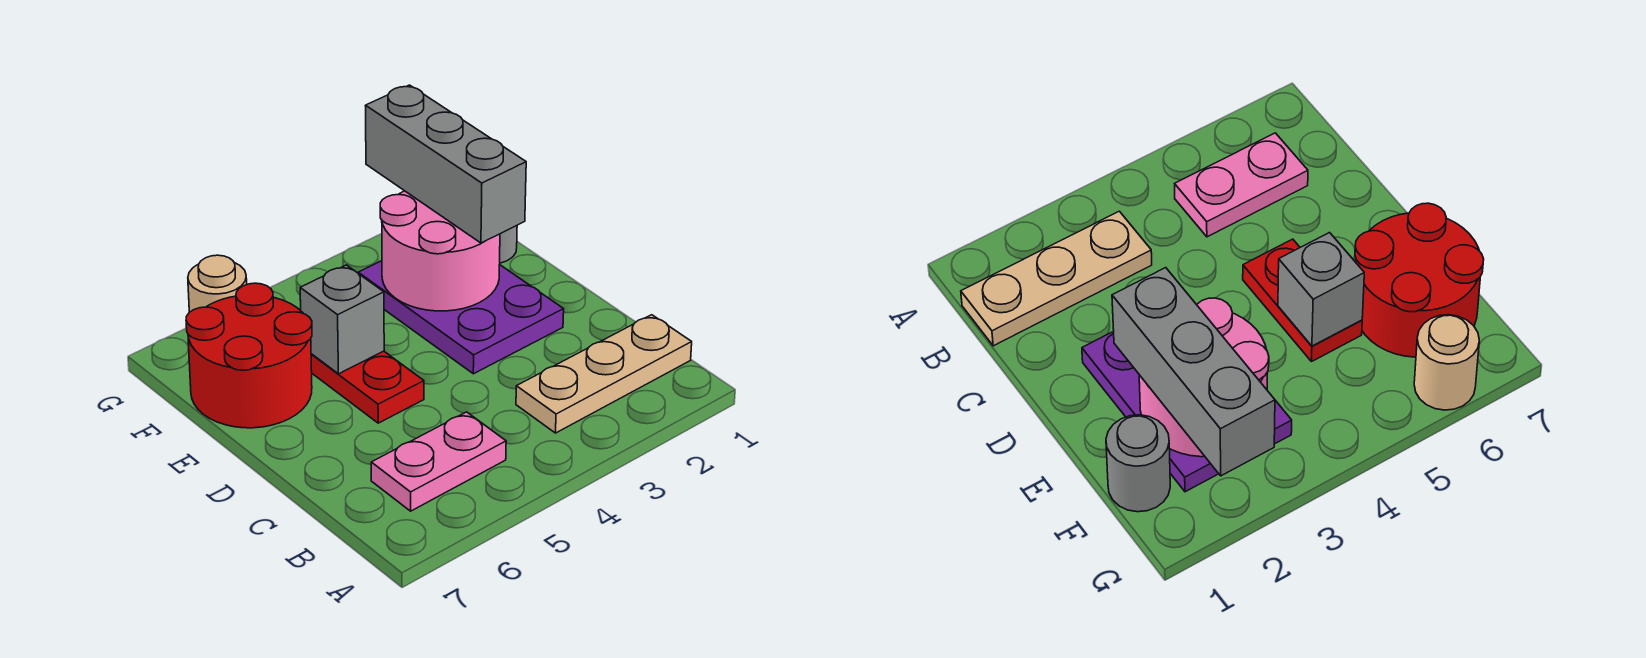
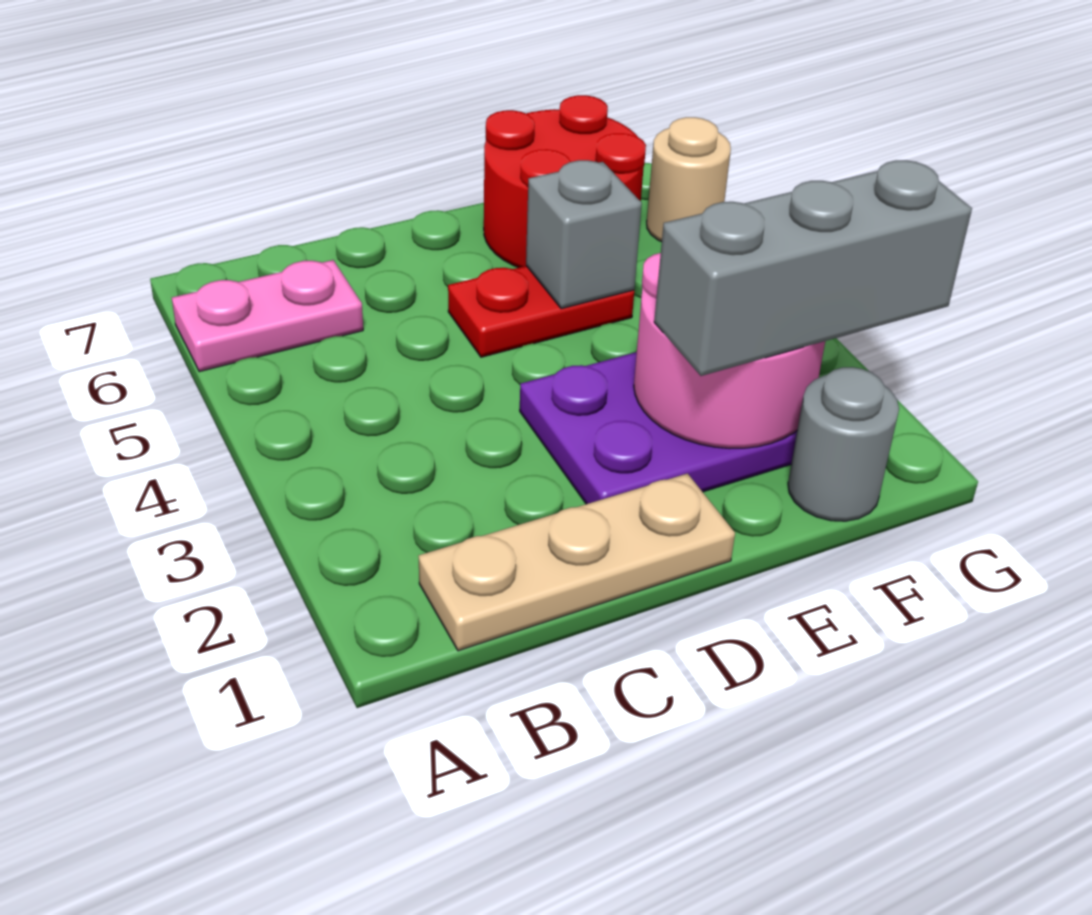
tan 1x3 plate [516,315,692,433] -> tan 1x3 plate turned to [419,473,735,651]
pink 1x2 plate [371,412,506,511] -> pink 1x2 plate turned to [172,260,363,372]

